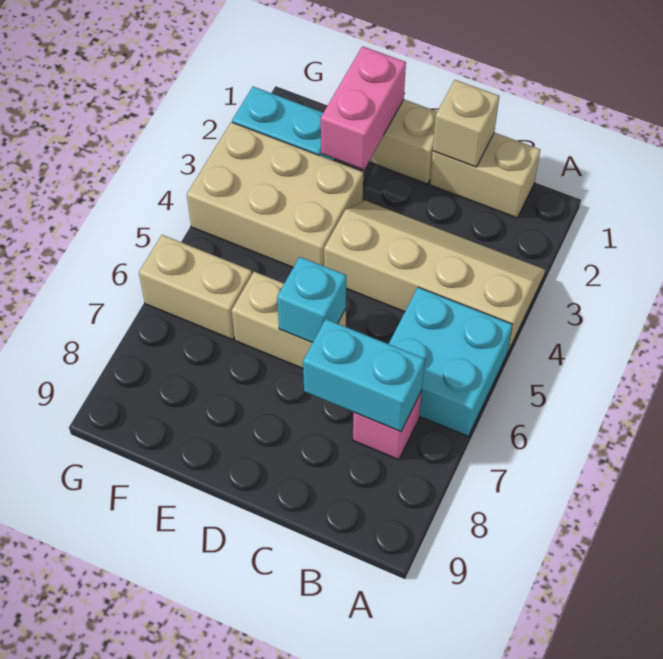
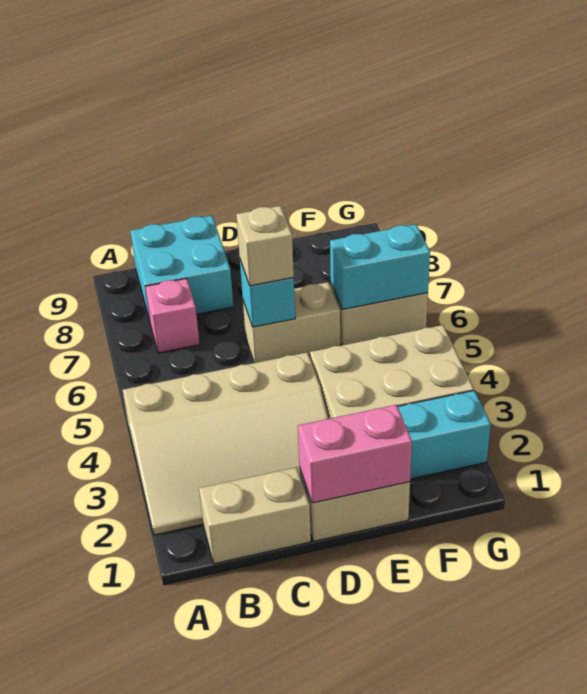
tan 2x4 slope [324,200,545,353] -> tan 3x4 slope [123,352,329,535]
cyan 2x2 brick [389,287,513,436] -> cyan 2x2 brick moved to [130,216,233,320]
cyan 1x2 brick [303,319,425,432] -> cyan 1x2 brick moved to [330,224,430,309]
tan 1x1 brick [433,80,499,167] -> tan 1x1 brick moved to [236,206,294,286]
pink 1x2 brick [321,46,406,170] -> pink 1x2 brick turned to [298,405,412,503]

